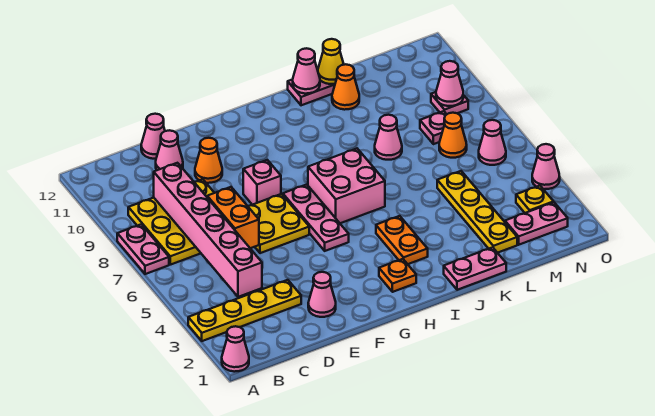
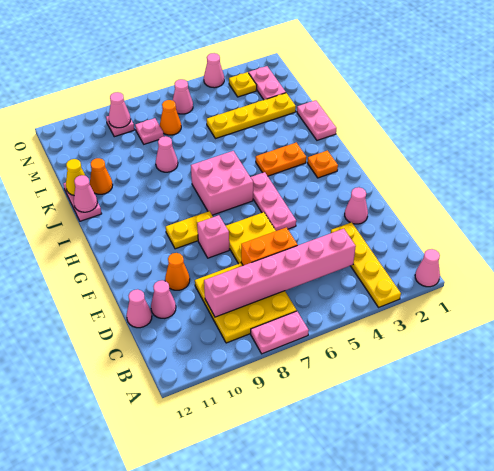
pink 1x3 plate [283,185,349,251] -> pink 1x3 plate turned to [251,172,296,231]
none -> yellow 1x2 plate [166,211,213,249]

